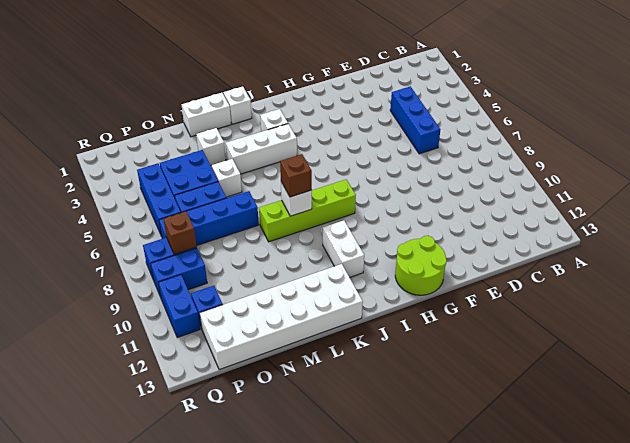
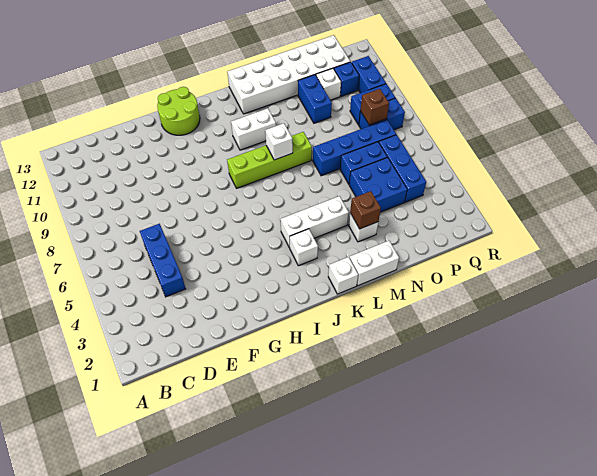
white 1x2 brick [323,220,364,277] -> white 1x2 brick turned to [231,108,276,150]
brown 1x1 brick [280,154,312,197] -> brown 1x1 brick moved to [350,191,381,229]
white 1x1 brick [212,159,242,197] -> white 1x1 brick moved to [316,68,341,100]
none -> blue 1x2 brick [298,75,332,123]

